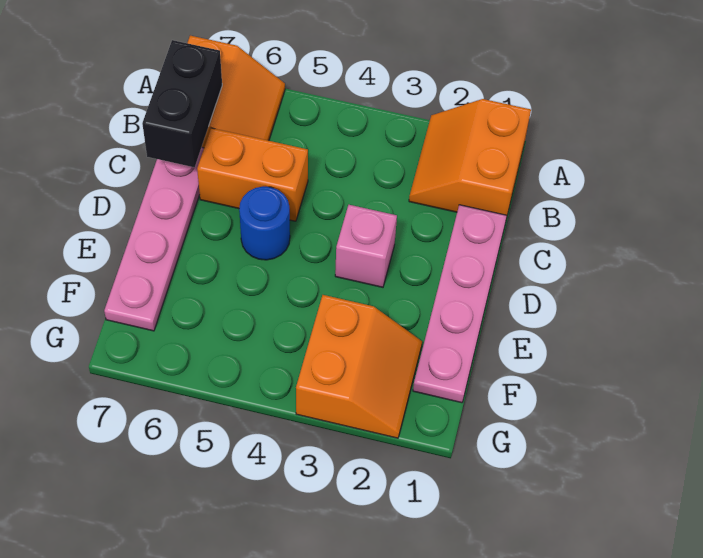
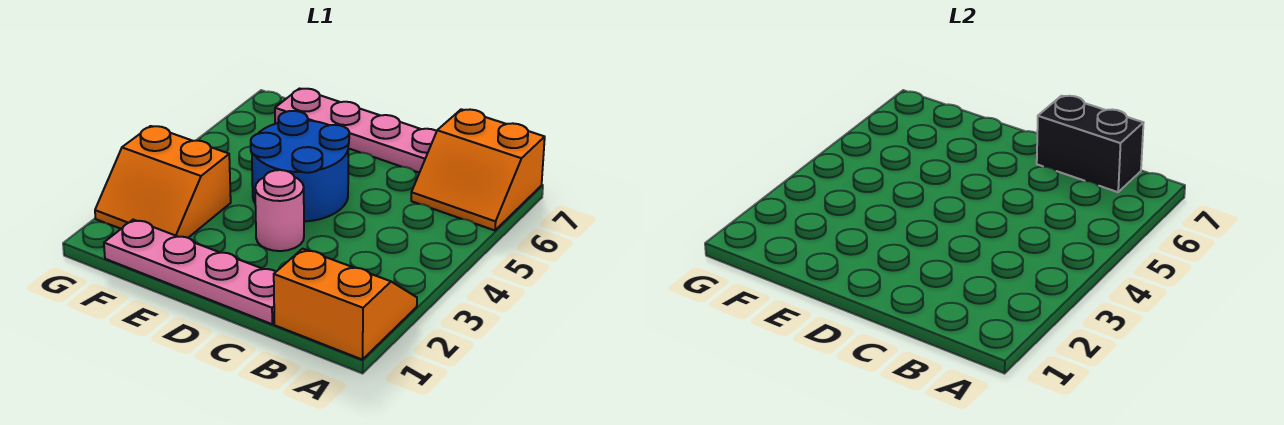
orange 1x2 brick [197,128,308,221] -> none
pink 1x1 brick [335,205,397,287] -> pink 1x1 round brick [255,170,304,251]
blue 1x1 round brick [239,186,290,260] -> blue 2x2 round brick [251,111,349,221]

